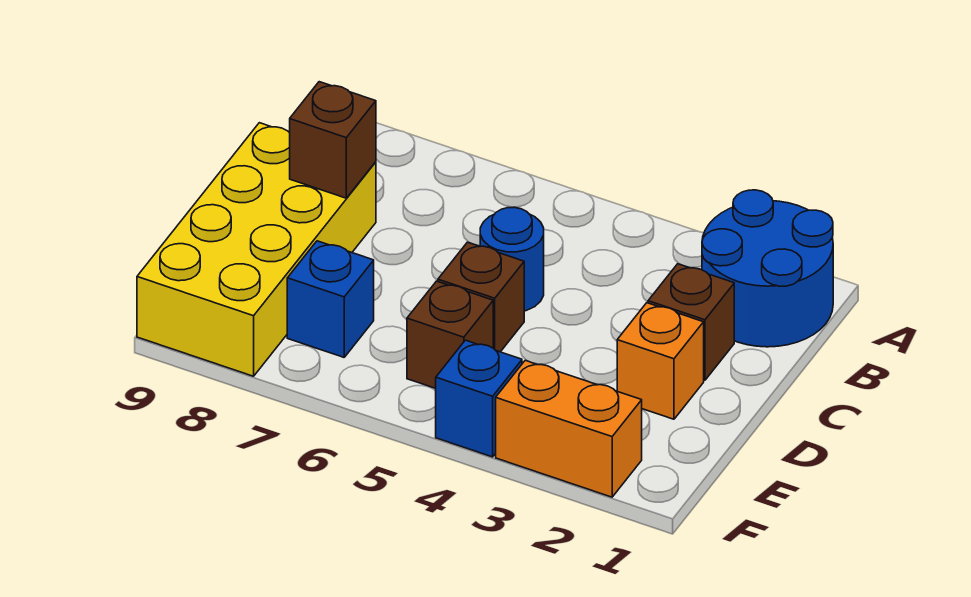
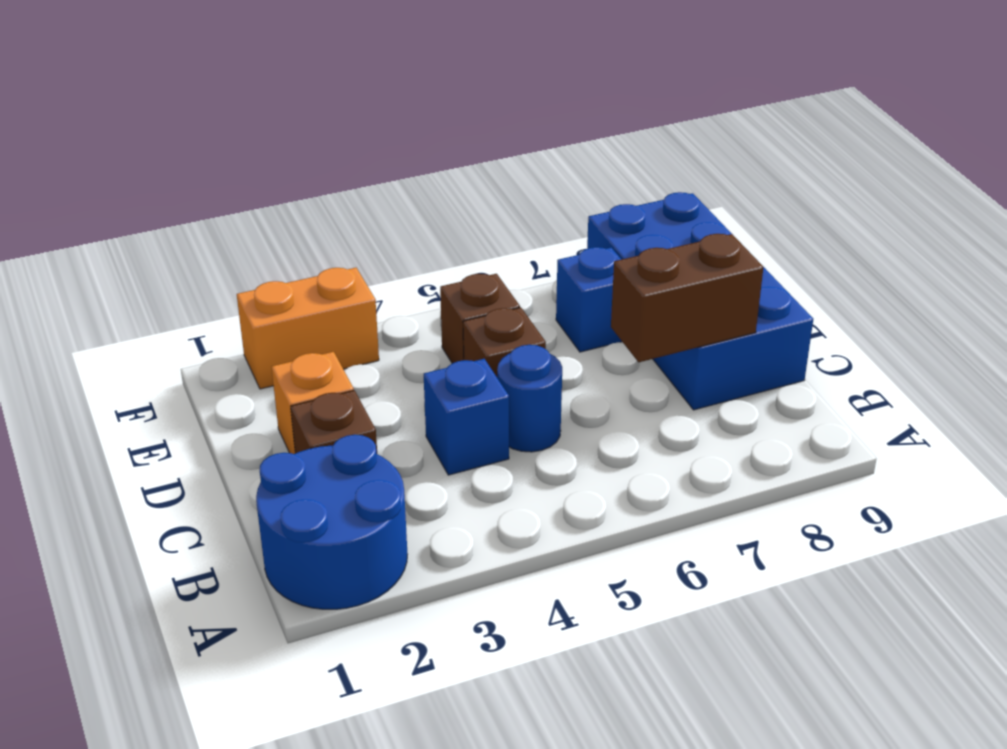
yellow 2x4 brick [137,123,376,376] -> blue 2x4 brick [587,192,813,410]
brown 1x1 brick [290,82,376,198] -> brown 1x2 brick [611,234,764,362]
blue 1x1 brick [436,340,522,457] -> blue 1x1 brick moved to [424,359,509,475]

